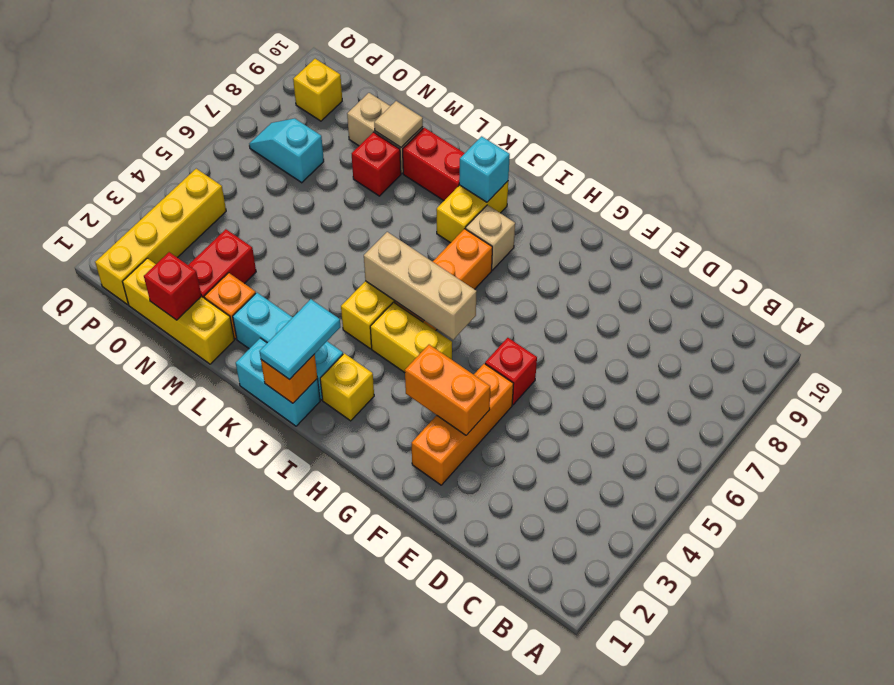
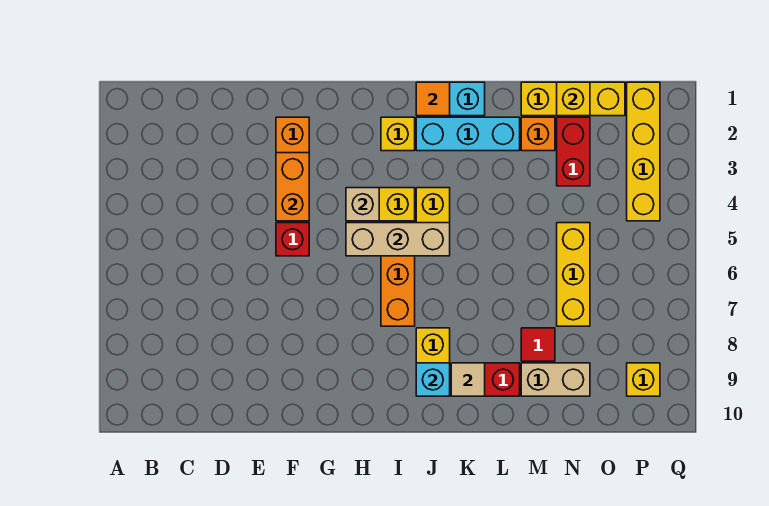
orange 1x2 brick [405,345,490,435] -> orange 1x2 brick turned to [276,153,309,221]
tan 1x1 brick [466,205,515,270] -> tan 1x1 brick moved to [346,188,379,221]
orange 1x1 brick [261,354,317,403] -> orange 1x1 tile [416,82,450,116]
cyan 1x2 tile [259,299,340,380] -> none
red 1x1 brick [352,132,401,196] -> red 1x1 tile [521,328,555,361]
tan 1x1 tile [374,101,423,147] -> tan 1x1 tile moved to [451,363,485,396]
red 1x1 brick [144,252,201,320] -> yellow 1x1 brick [557,82,590,116]
none -> yellow 1x3 brick [557,223,590,326]
cyan 1x2 slope [249,119,324,183] -> none

